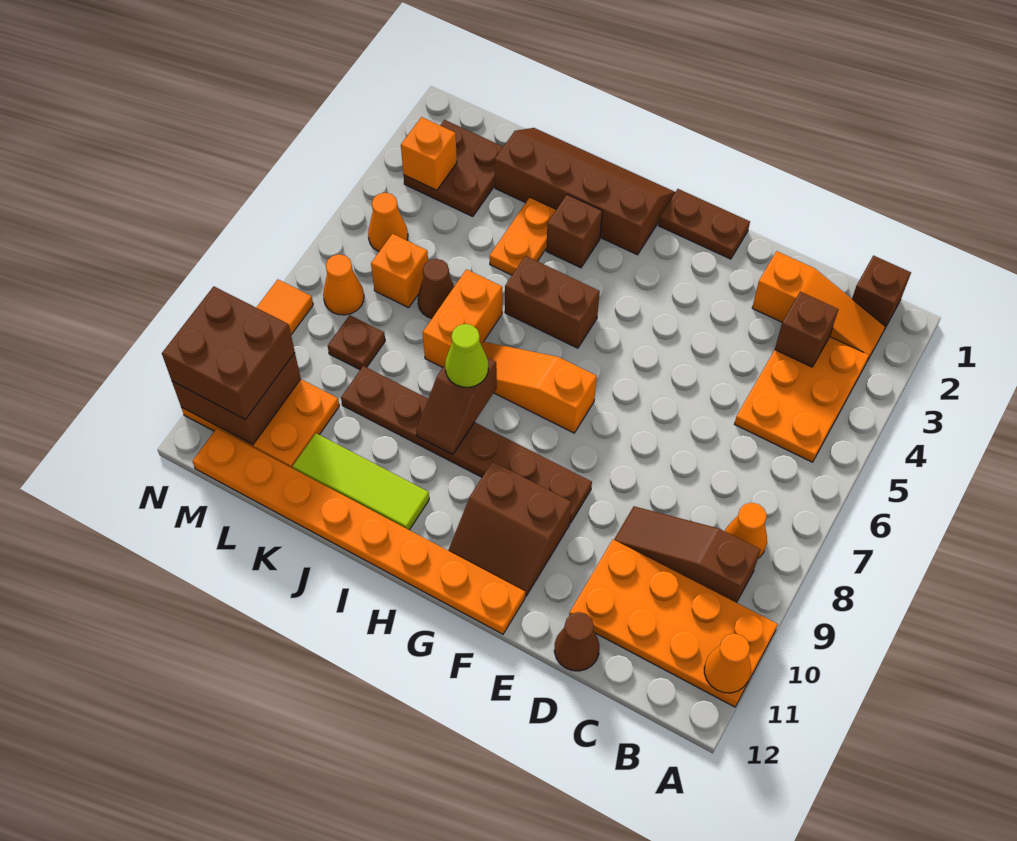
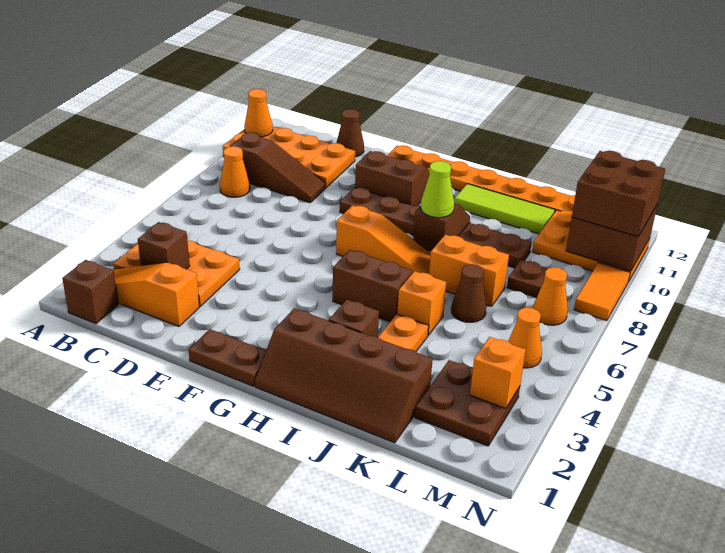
orange 2x3 plate [735,337,869,462] -> orange 2x3 plate turned to [113,240,240,306]
orange 1x2 brick [423,269,502,367] -> orange 1x2 brick turned to [429,235,509,306]
orange 1x1 brick [371,234,428,308] -> orange 1x1 brick moved to [397,271,446,335]

